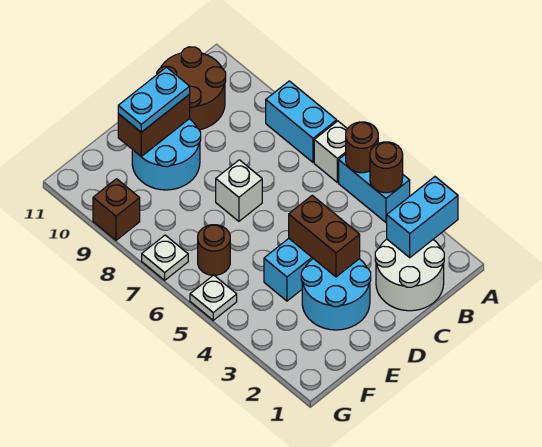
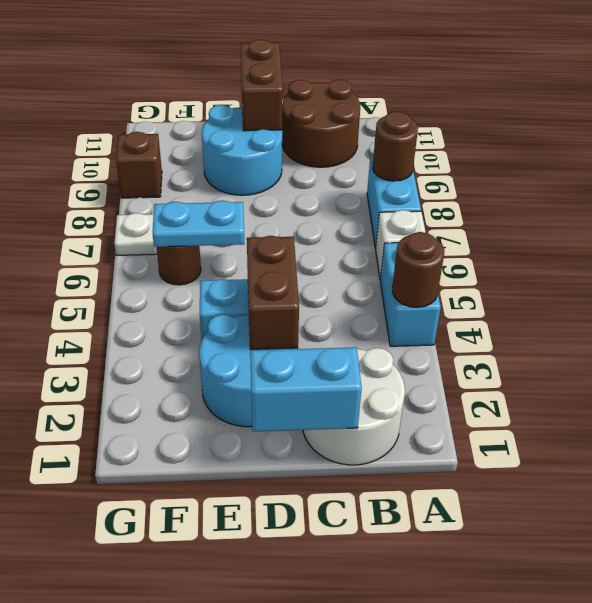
cyan 1x2 brick [387,177,458,258] -> cyan 1x2 brick moved to [250,347,362,432]
brown 1x1 round brick [346,122,378,173] -> brown 1x1 round brick moved to [372,111,418,181]
white 1x1 brick [216,160,262,221] -> none
brown 1x2 brick [118,95,190,156] -> brown 1x2 brick turned to [241,40,283,131]
cyan 1x2 plate [118,67,190,132] -> cyan 1x2 plate moved to [153,201,244,247]
white 1x1 plate [190,275,237,320] -> none

